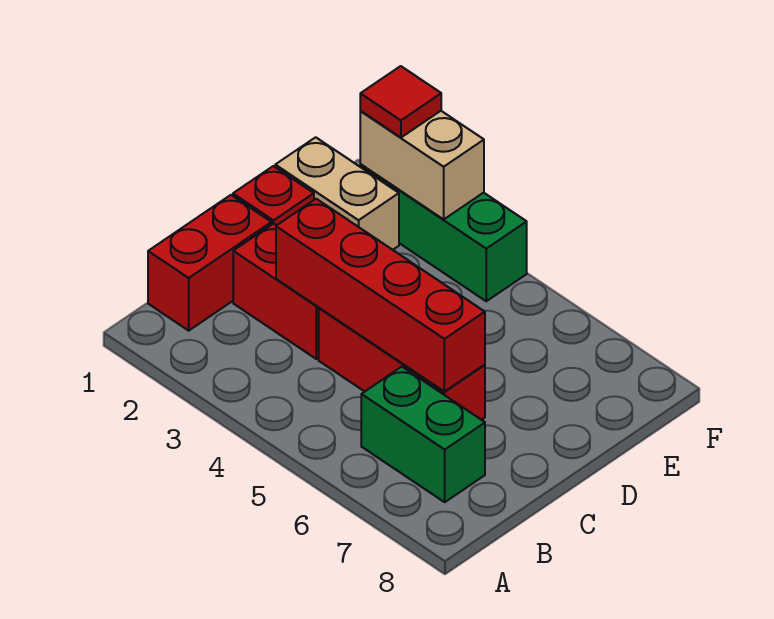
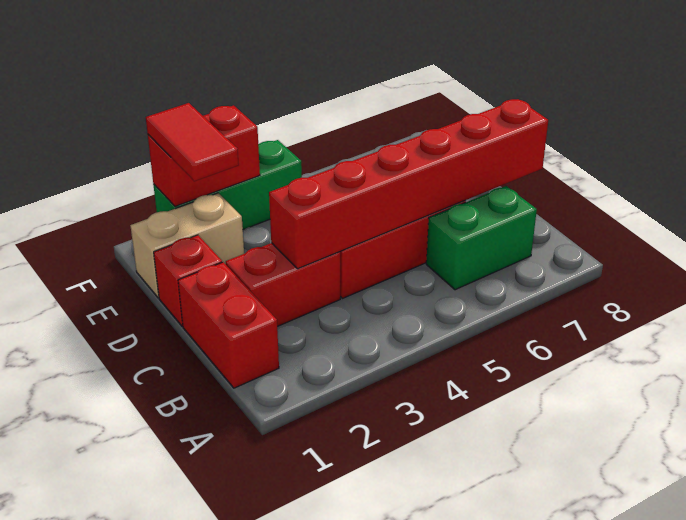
red 1x4 brick [276,199,485,392] -> red 1x6 brick [269,99,548,269]
tan 1x2 brick [360,111,484,219] -> red 1x2 brick [148,105,260,206]
red 1x1 tile [360,66,441,137] -> red 1x2 tile [146,103,239,181]

